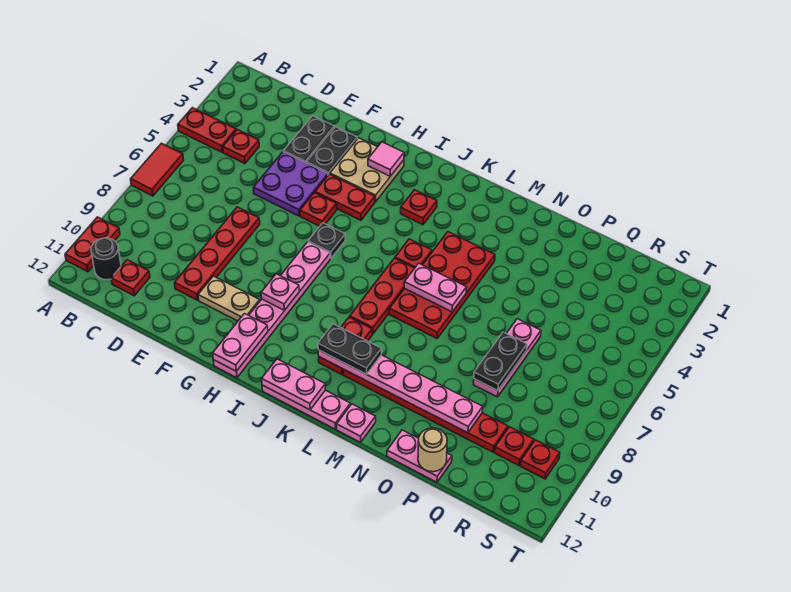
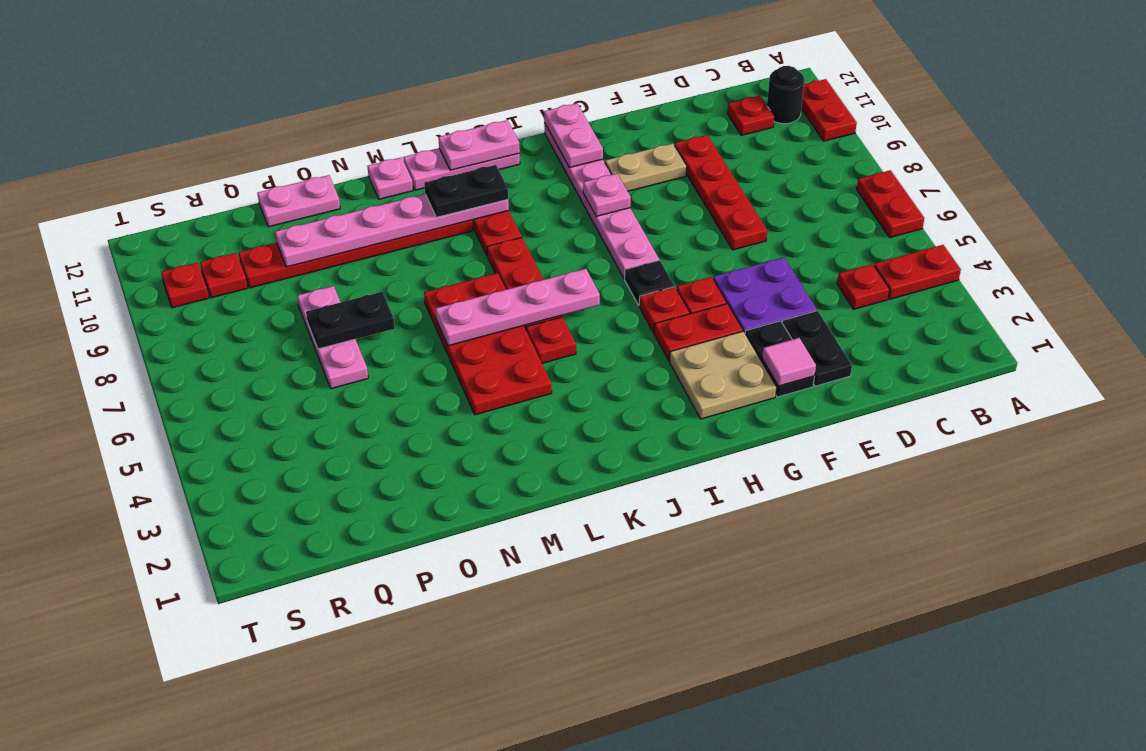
red 1x2 tile [131,143,184,196] -> red 1x2 plate [857,170,924,238]
pink 1x1 tile [368,142,404,176] -> pink 1x1 tile moved to [762,338,816,386]
red 1x1 plate [401,190,437,225] -> red 1x1 plate moved to [639,287,690,333]
pink 1x2 plate [404,263,467,312] -> pink 1x4 plate [435,269,600,346]
black 1x2 plate [474,332,527,391] -> black 1x2 plate turned to [306,292,395,349]
tan 1x1 round brick [418,428,447,472] -> none

